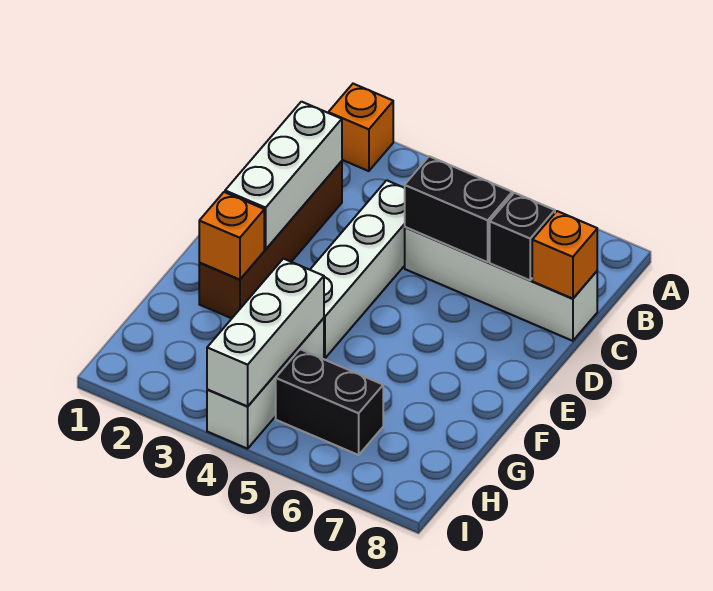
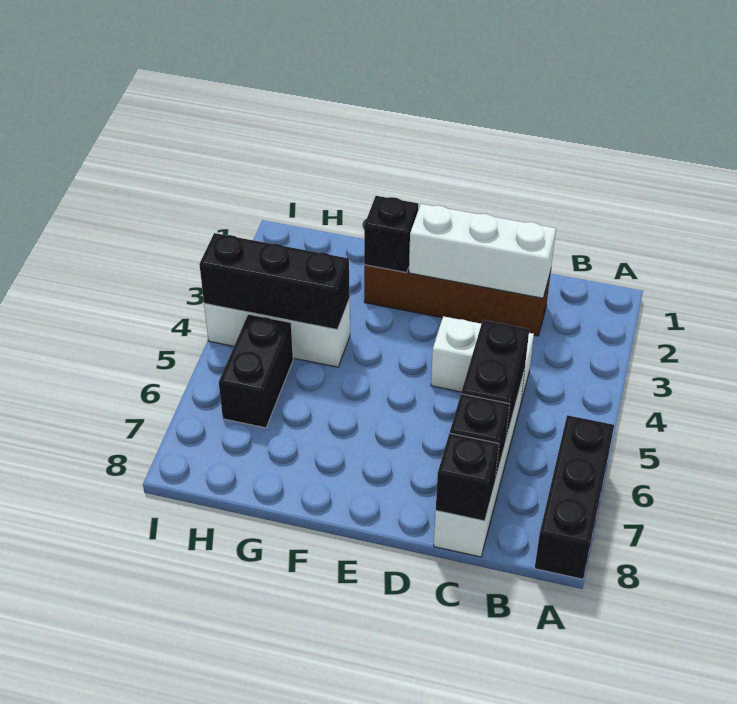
orange 1x1 brick [328,84,393,171] -> none
none -> black 1x3 brick [535,415,614,579]
white 1x4 brick [310,180,405,358] -> white 1x2 brick [431,316,534,402]
orange 1x1 brick [532,211,597,299] -> black 1x1 brick [436,433,499,521]
orange 1x1 brick [199,192,264,280] -> black 1x1 brick [364,196,418,273]
white 1x3 brick [207,259,324,406] -> black 1x3 brick [199,233,350,330]

